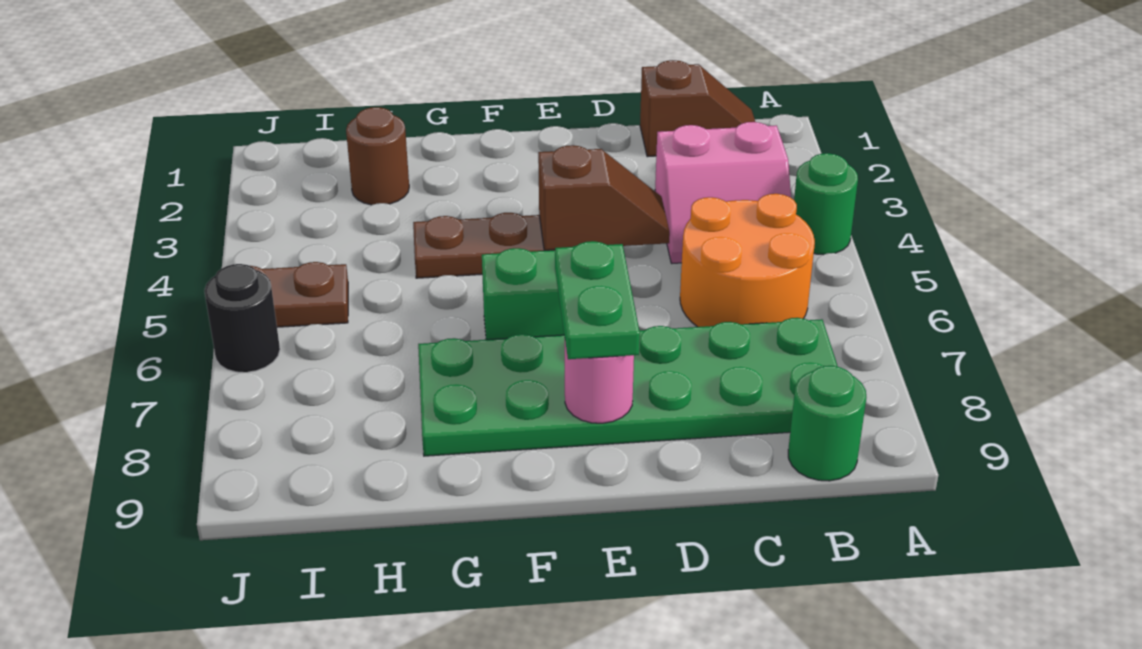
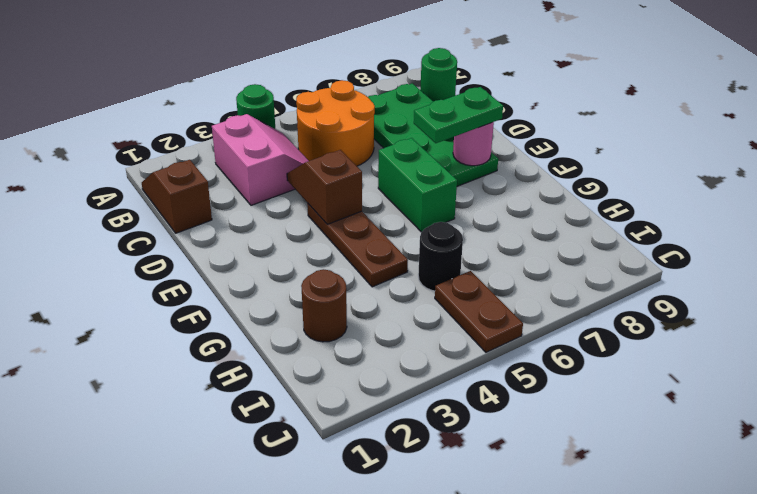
green 2x6 plate [418,318,838,456] -> green 2x4 plate [368,83,498,186]
black 1x1 round brick [204,264,280,372] -> black 1x1 round brick moved to [418,222,463,291]

